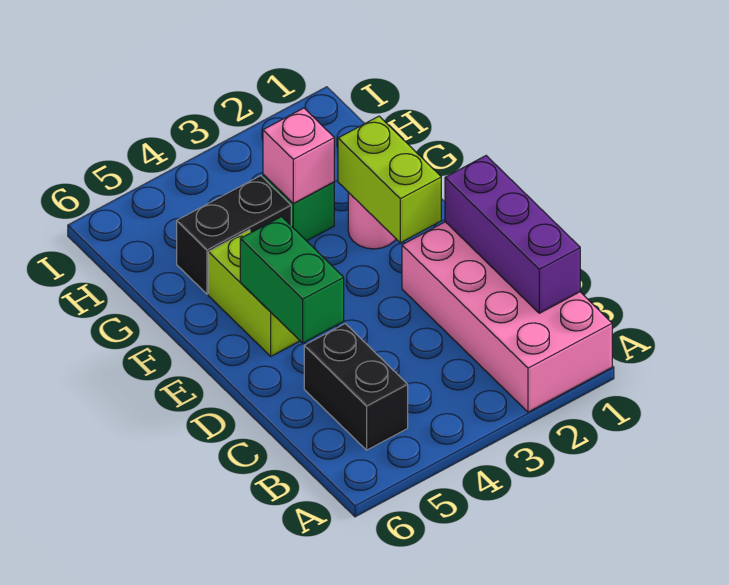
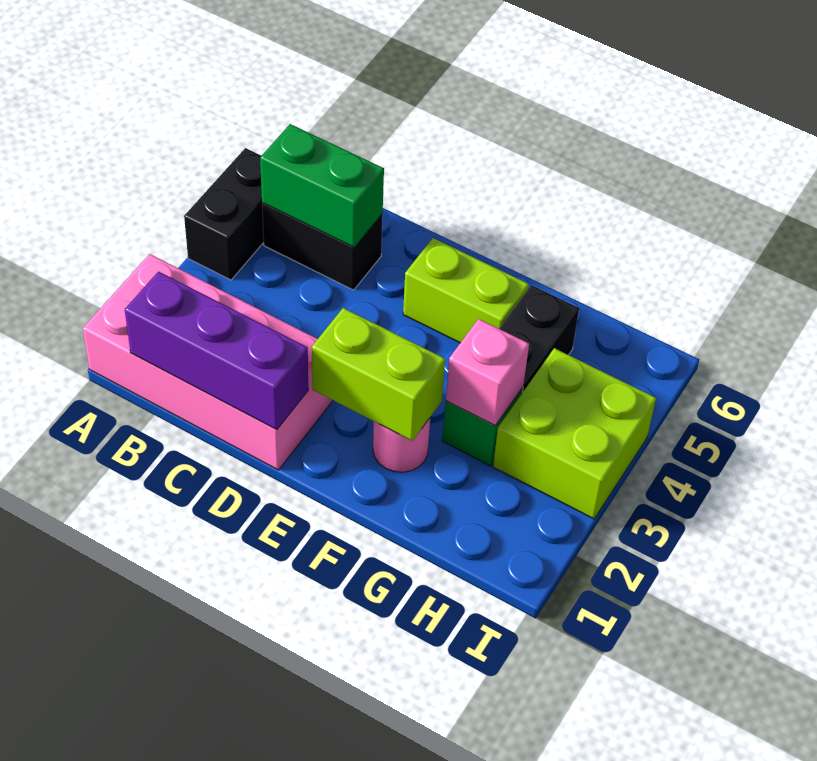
none -> black 1x2 brick [184,148,264,280]
green 1x2 brick [240,217,344,343] -> green 1x2 brick moved to [260,124,384,247]
none -> lime 2x2 brick [493,348,656,519]

